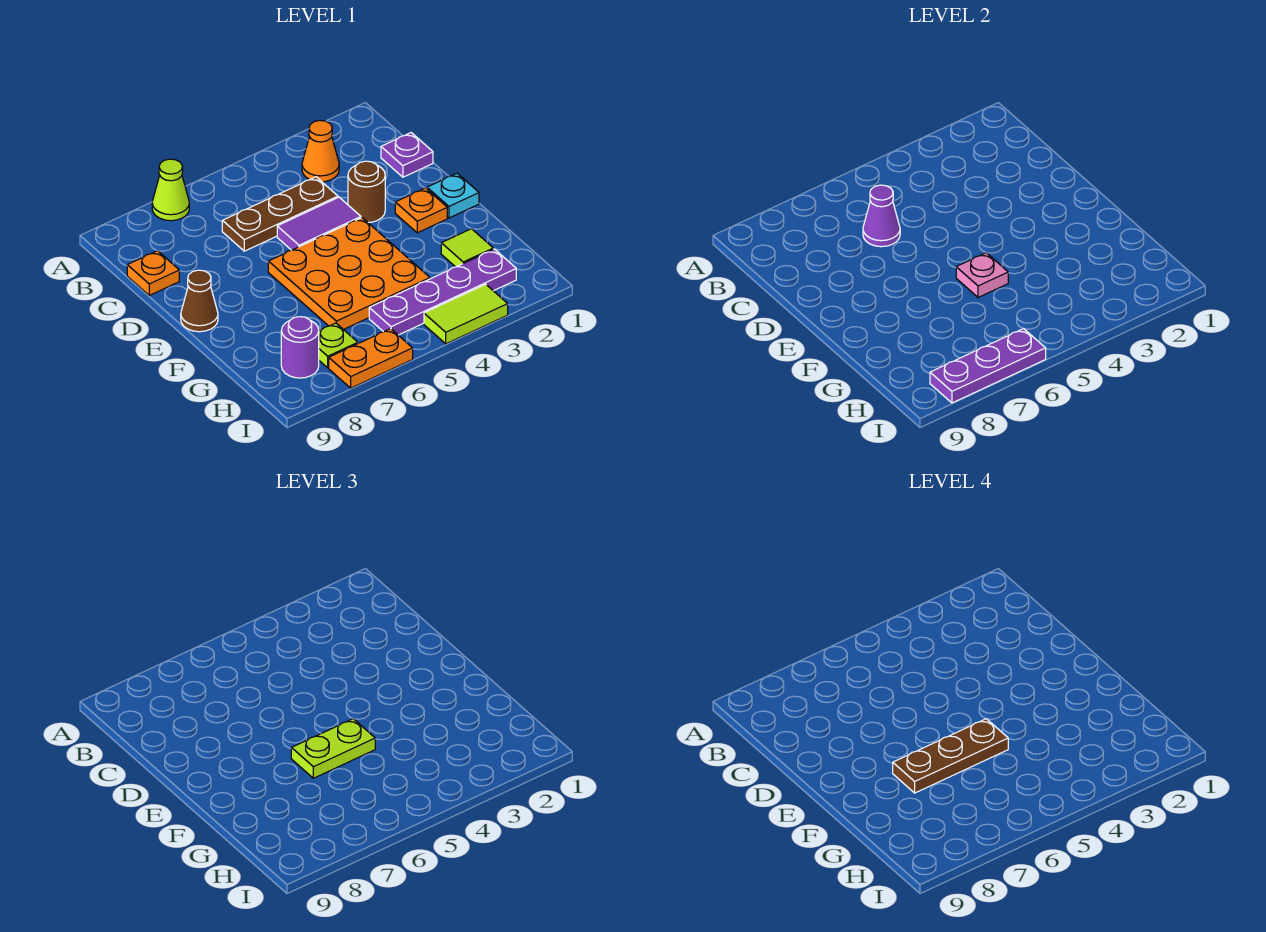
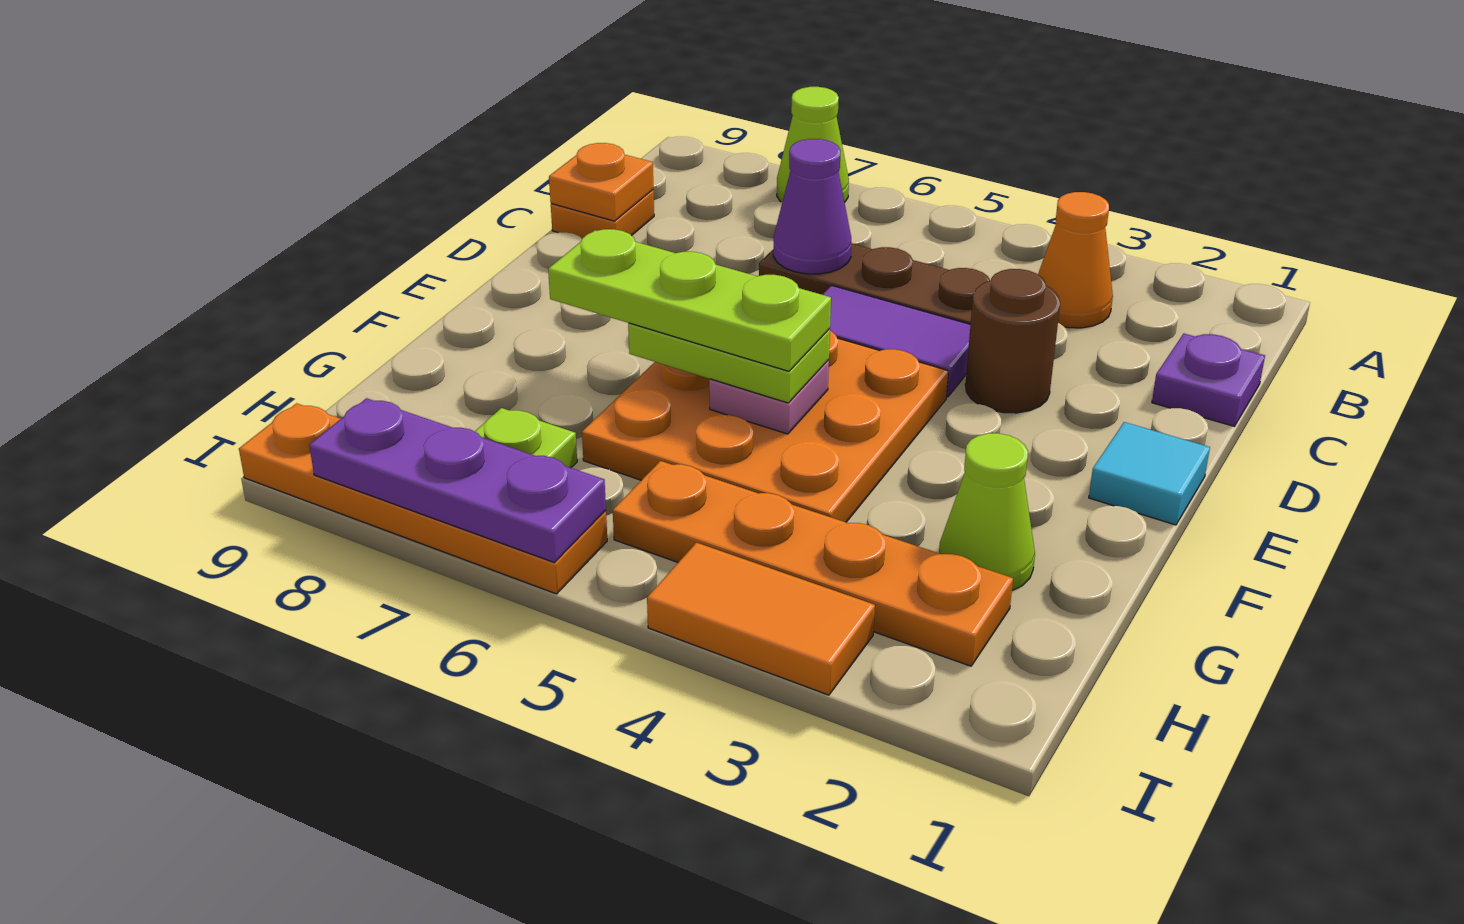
cyan 1x1 plate [427,173,479,218] -> cyan 1x1 tile [1089,422,1210,525]
orange 1x1 plate [395,188,447,233] -> orange 1x1 plate moved to [549,143,653,221]
brown 1x1 cone [181,270,218,332] -> none
brown 1x3 plate [893,719,1008,793] -> lime 1x3 plate [548,229,831,371]
lime 1x1 tile [441,229,493,267] -> lime 1x1 cone [939,433,1035,591]
purple 1x4 plate [369,249,516,335] -> orange 1x4 plate [613,461,1013,666]
purple 1x1 round brick [281,317,319,378] -> none
lime 1x2 tile [424,284,508,344] -> orange 1x2 tile [647,543,875,695]
orange 1x2 plate [329,329,413,388] -> orange 1x4 plate [239,403,607,594]

